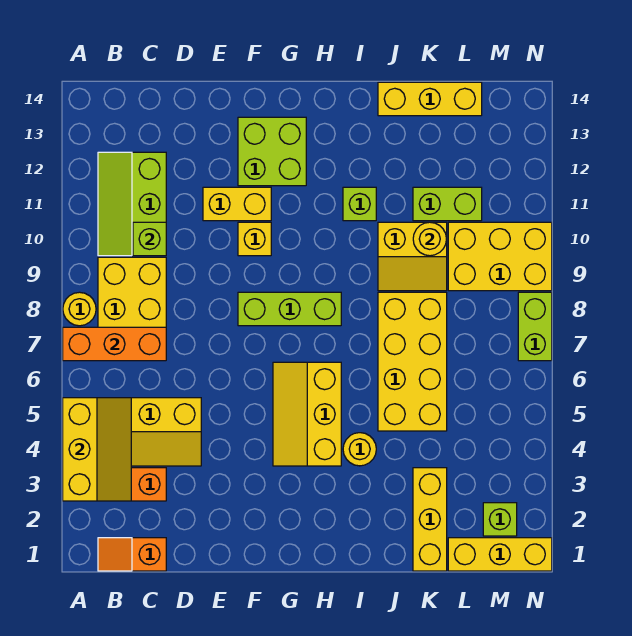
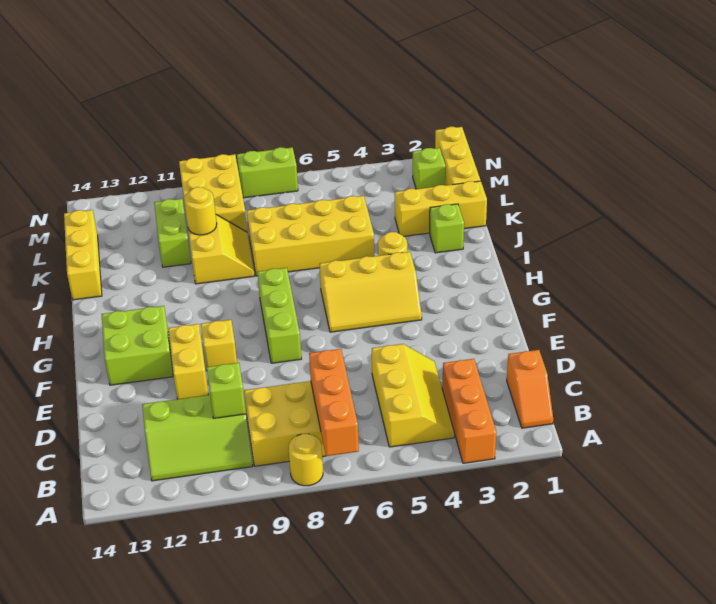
yellow 2x3 slope [63,398,131,501] -> none
lime 1x1 brick [343,187,376,221] -> lime 1x1 brick moved to [430,204,464,253]

